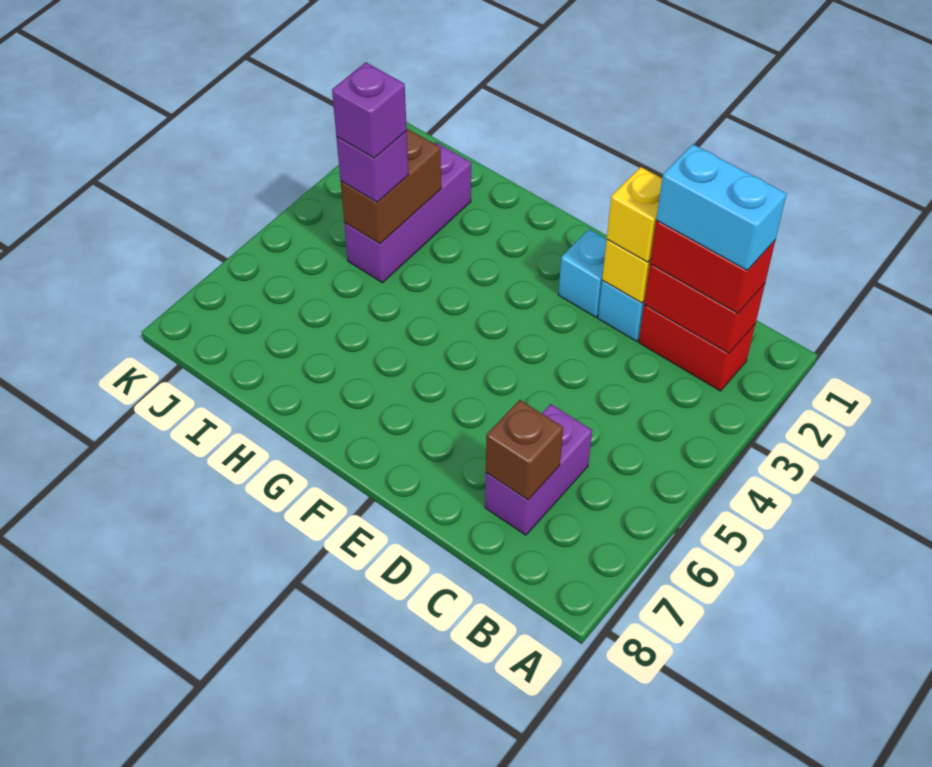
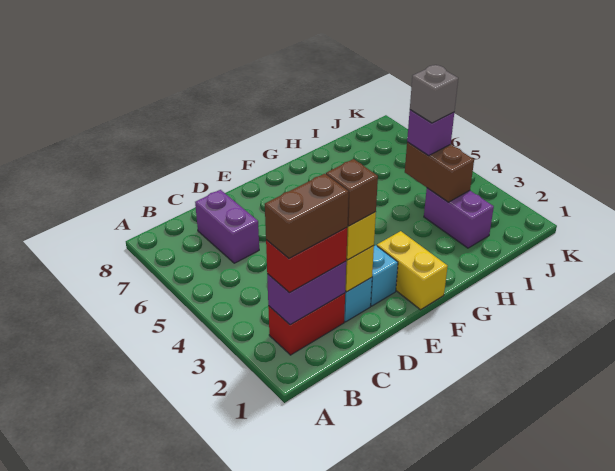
red 1x2 brick [644,264,765,353] -> purple 1x2 brick [267,261,346,325]
cyan 1x2 brick [656,144,787,270] -> brown 1x2 brick [265,174,349,258]
brown 1x1 brick [486,400,563,500] -> brown 1x1 brick moved to [326,159,378,226]
none -> yellow 1x2 brick [377,231,448,310]
purple 1x3 brick [344,143,471,283] -> purple 1x2 brick [424,188,494,248]
purple 1x1 brick [332,62,407,158] -> grey 1x1 brick [410,65,458,123]

